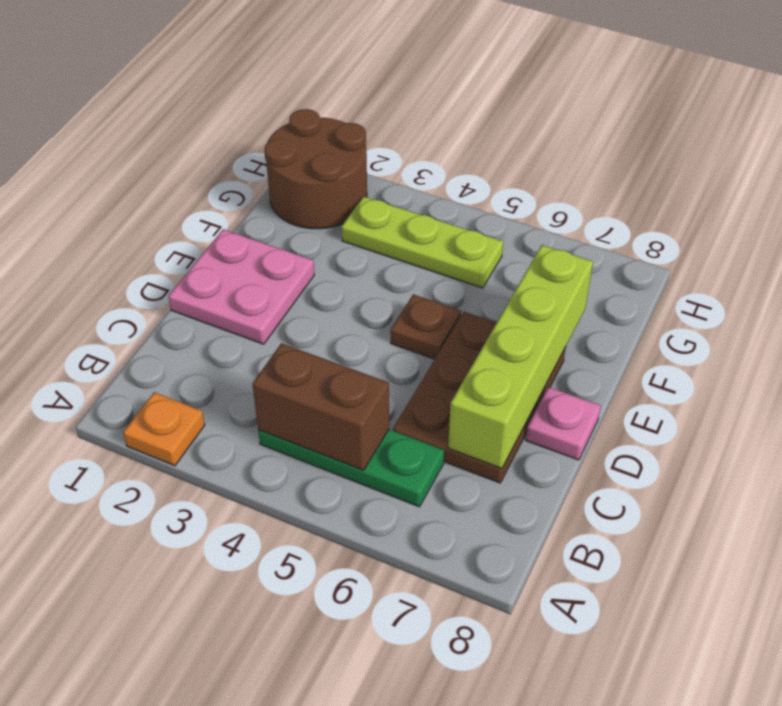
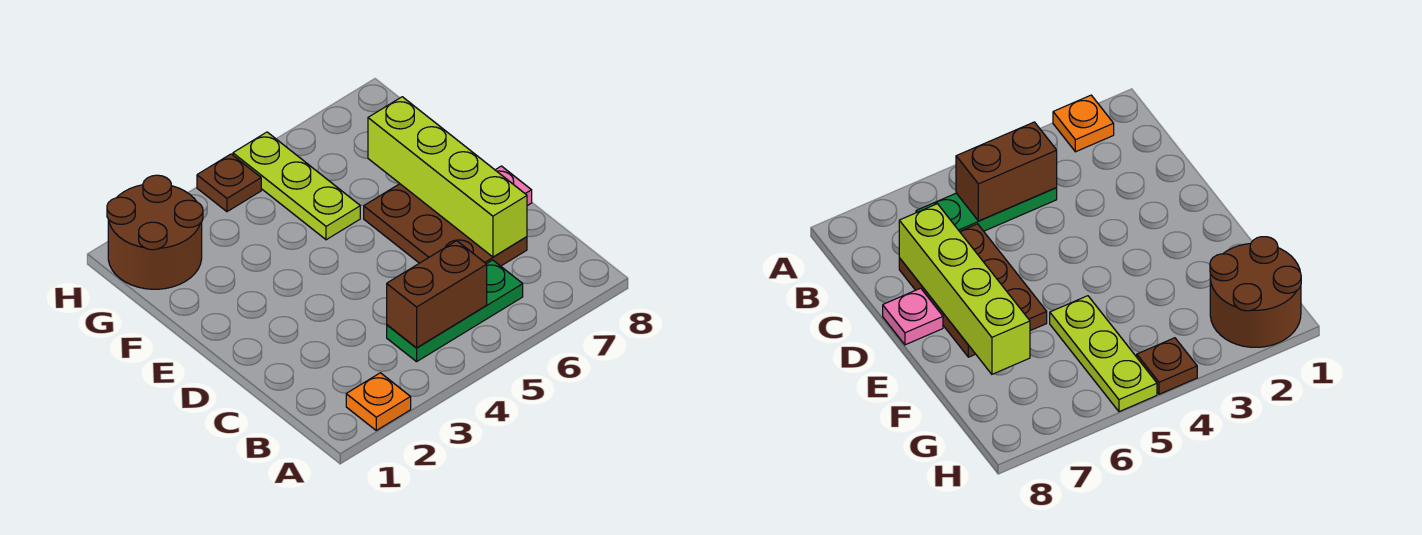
pink 2x2 plate [168,229,314,344] -> none
brown 1x1 plate [391,294,461,359] -> brown 1x1 plate moved to [197,154,261,212]
lime 1x3 plate [341,196,503,288] -> lime 1x3 plate turned to [233,132,360,240]

